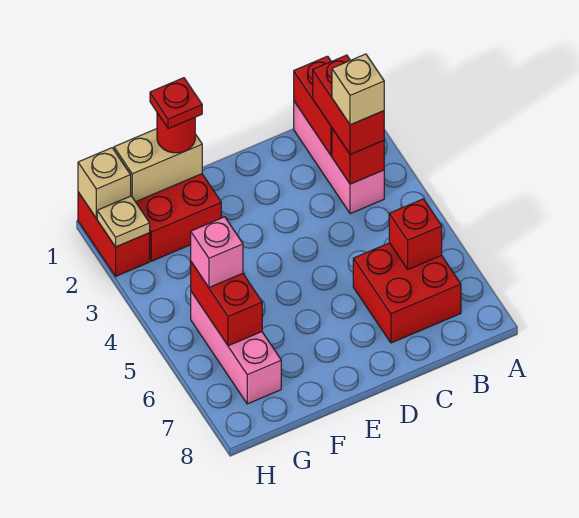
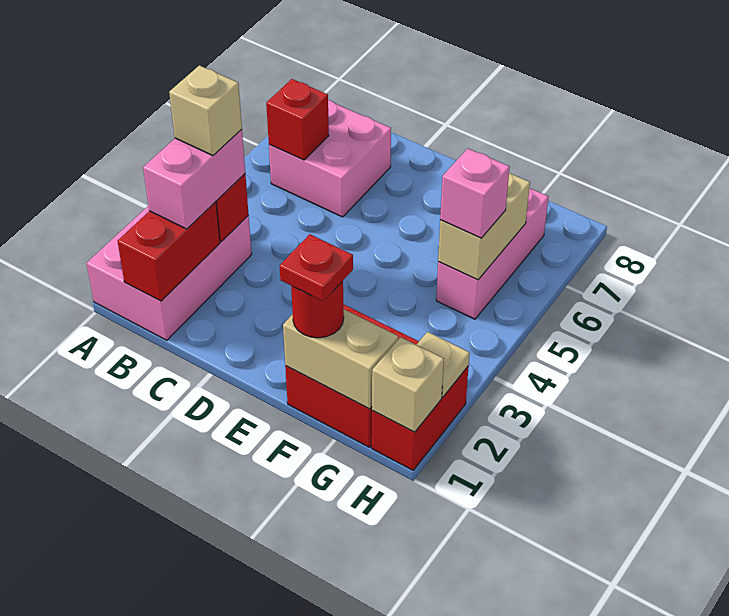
pink 1x3 brick [294,102,384,214] -> pink 2x3 brick [87,206,252,340]
red 1x2 brick [313,55,384,155] -> pink 1x2 brick [143,129,245,229]
red 2x2 brick [353,243,461,343] -> pink 2x2 brick [269,100,391,217]
red 1x2 brick [191,262,262,346] -> tan 1x2 brick [438,173,530,280]

